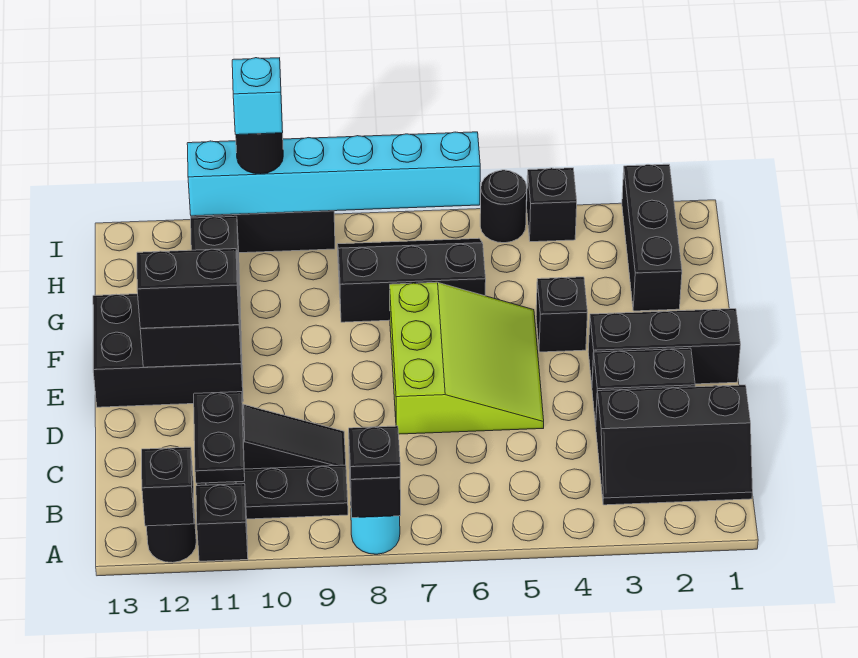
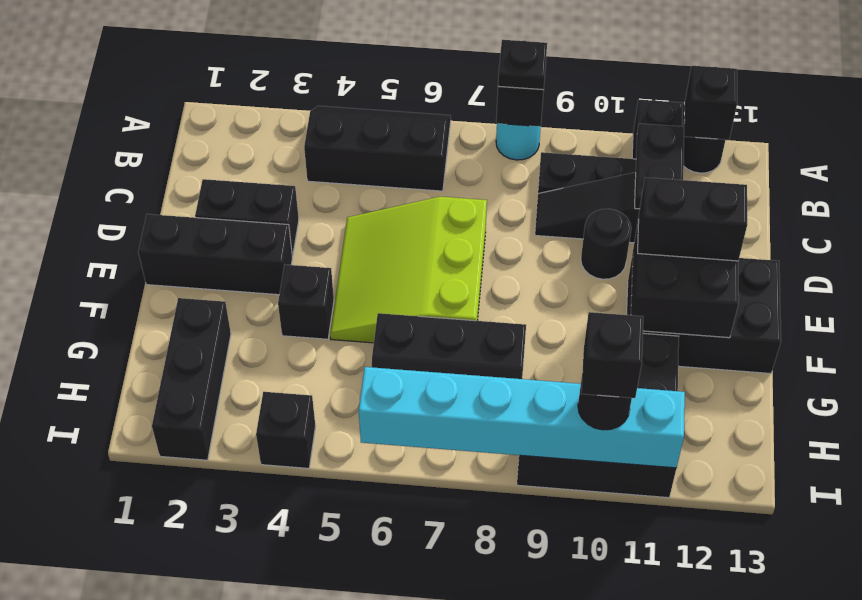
black 2x3 slope [596,385,753,505] -> black 2x3 slope moved to [304,106,451,191]
black 1x1 round brick [480,170,527,243] -> black 1x1 round brick moved to [581,209,631,279]
cyan 1x1 brick [232,58,283,135] -> black 1x1 brick [581,312,643,398]

